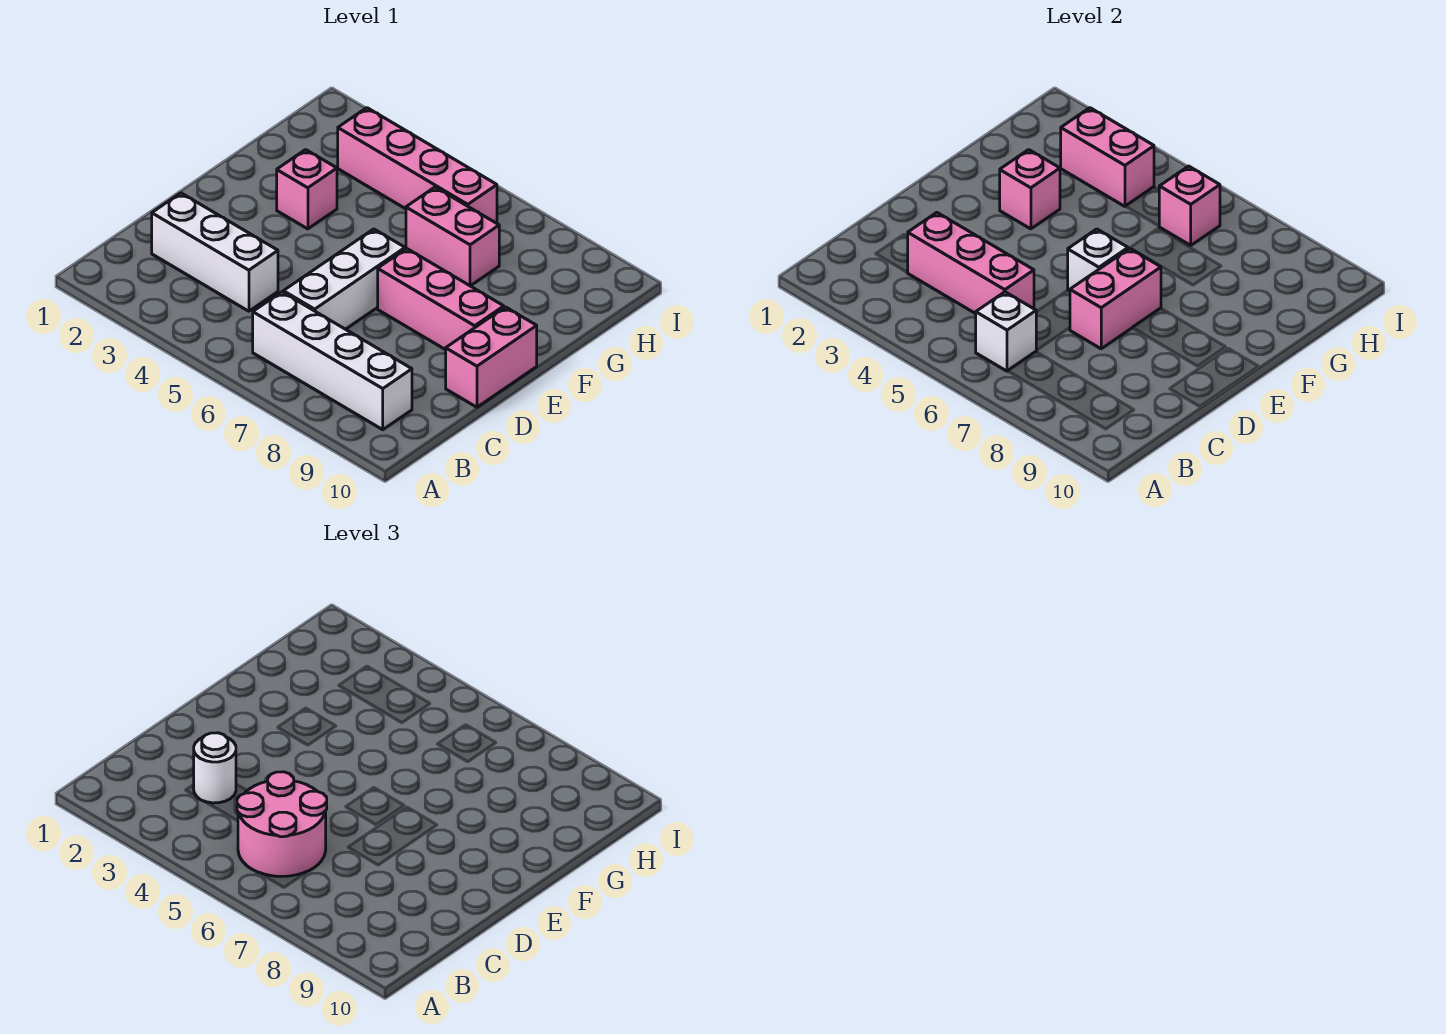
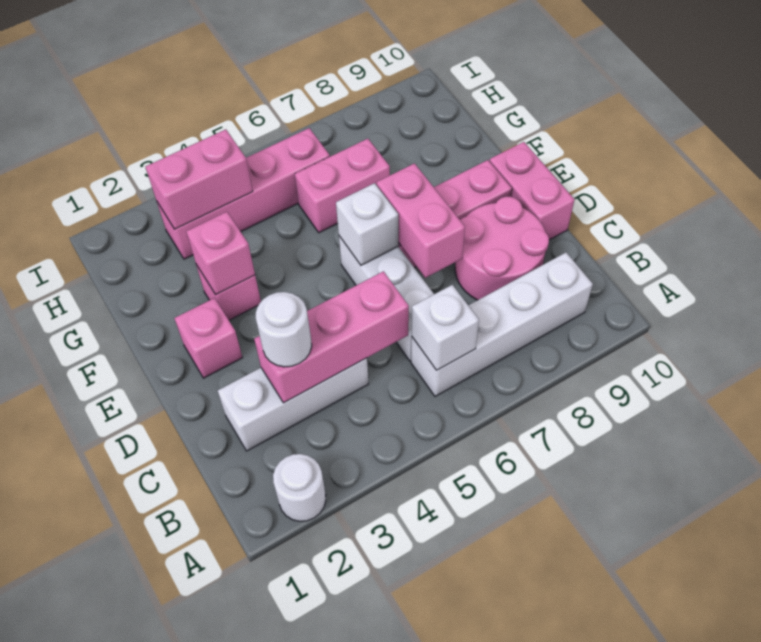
none -> white 1x1 round brick [273,454,326,521]
pink 2x2 round brick [237,772,327,876] -> pink 2x2 round brick moved to [455,197,549,300]
pink 1x1 brick [1159,166,1220,245] -> pink 1x1 brick moved to [174,298,242,378]

